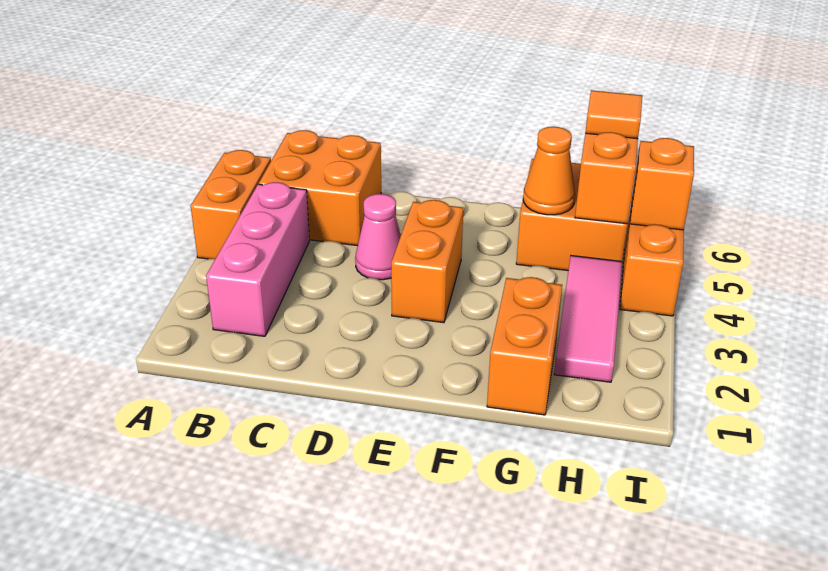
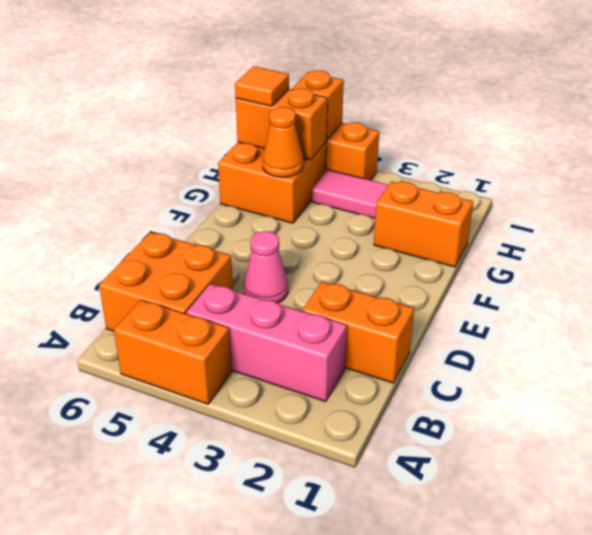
orange 1x2 brick [391,200,463,323] -> orange 1x2 brick moved to [302,281,414,383]

